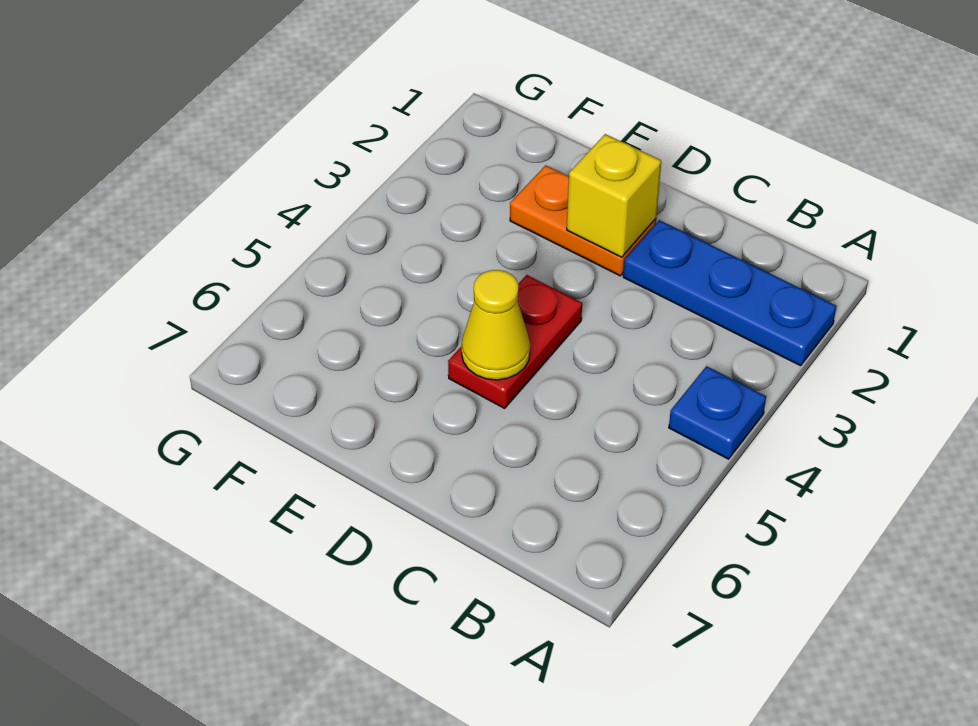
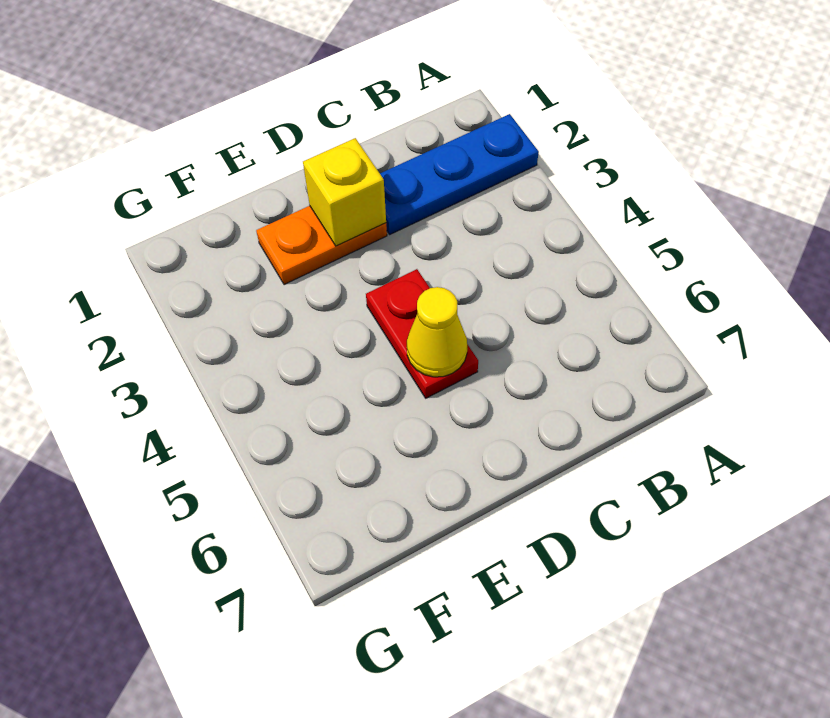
blue 1x1 plate [669,366,766,459] -> none

